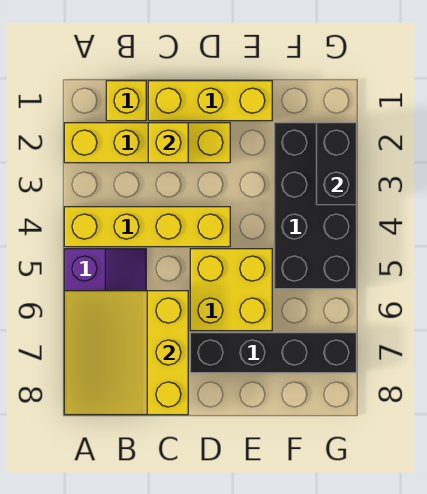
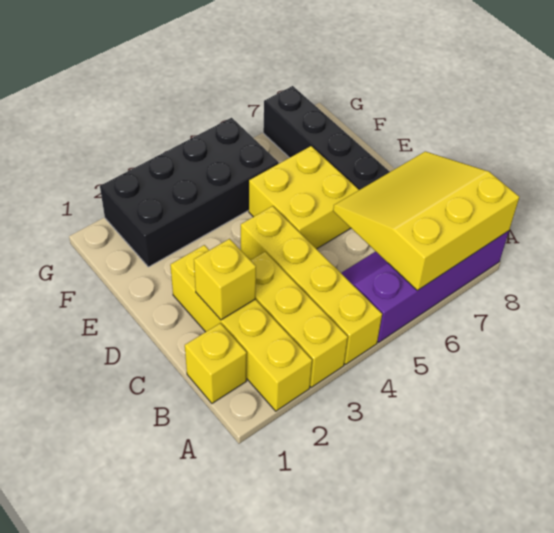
yellow 3x3 slope [64,291,188,415] -> yellow 3x3 slope turned to [333,151,519,291]
yellow 1x3 brick [148,81,272,121] -> yellow 1x3 brick moved to [251,252,348,388]
black 1x2 brick [316,123,356,205] -> none

